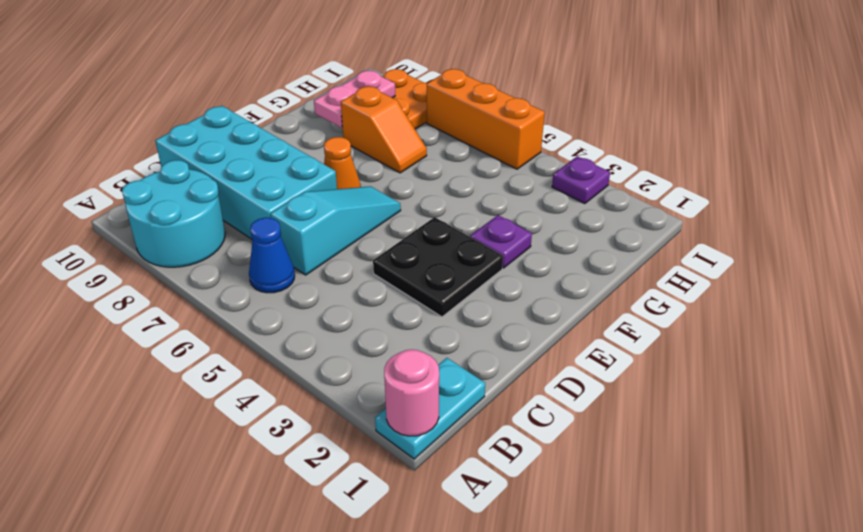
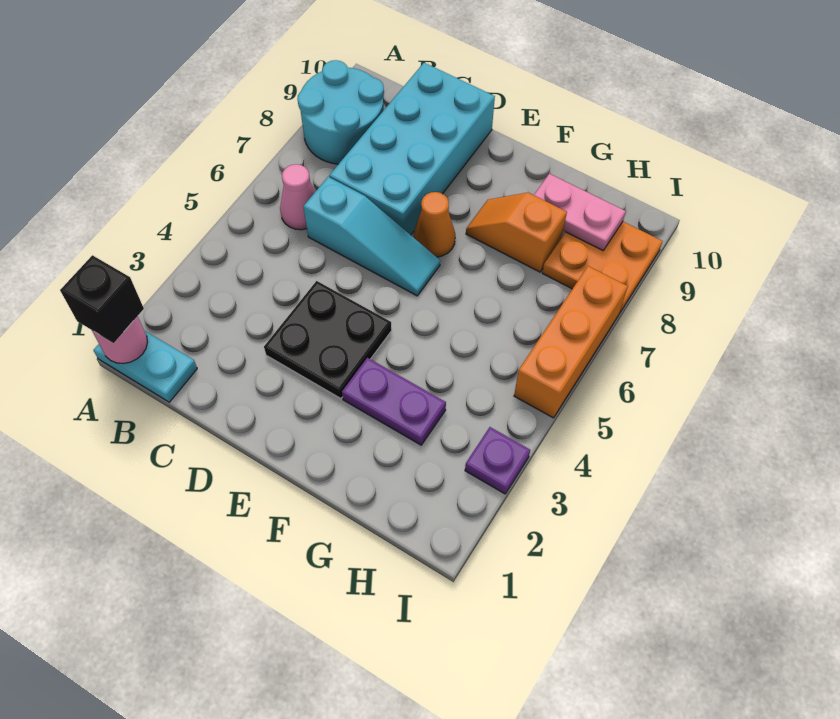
none -> black 1x1 brick [60,255,144,343]
blue 1x1 cone [249,218,295,293] -> pink 1x1 cone [280,164,315,230]
purple 1x1 plate [470,215,532,268] -> purple 1x2 plate [342,358,446,445]
orange 1x2 slope [341,86,427,173] -> orange 1x2 slope turned to [466,193,567,272]

